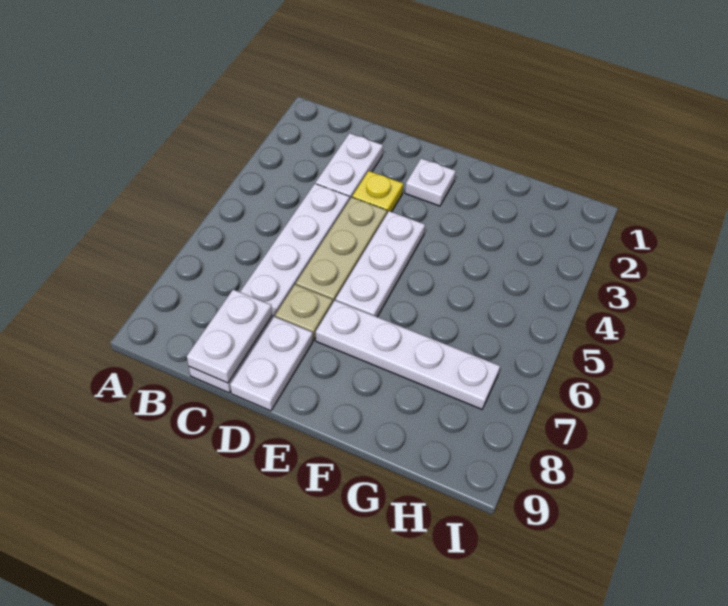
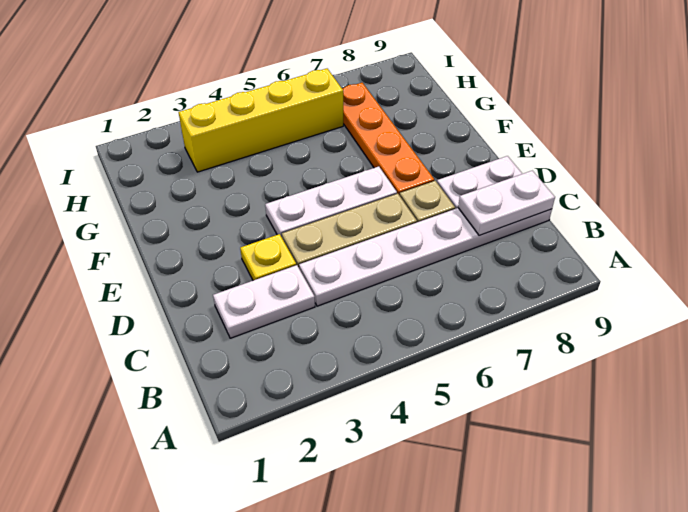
white 1x1 plate [405,158,456,206] -> none
white 1x4 plate [316,300,500,409] -> orange 1x4 plate [342,83,434,195]
none -> yellow 1x4 brick [178,69,343,172]

